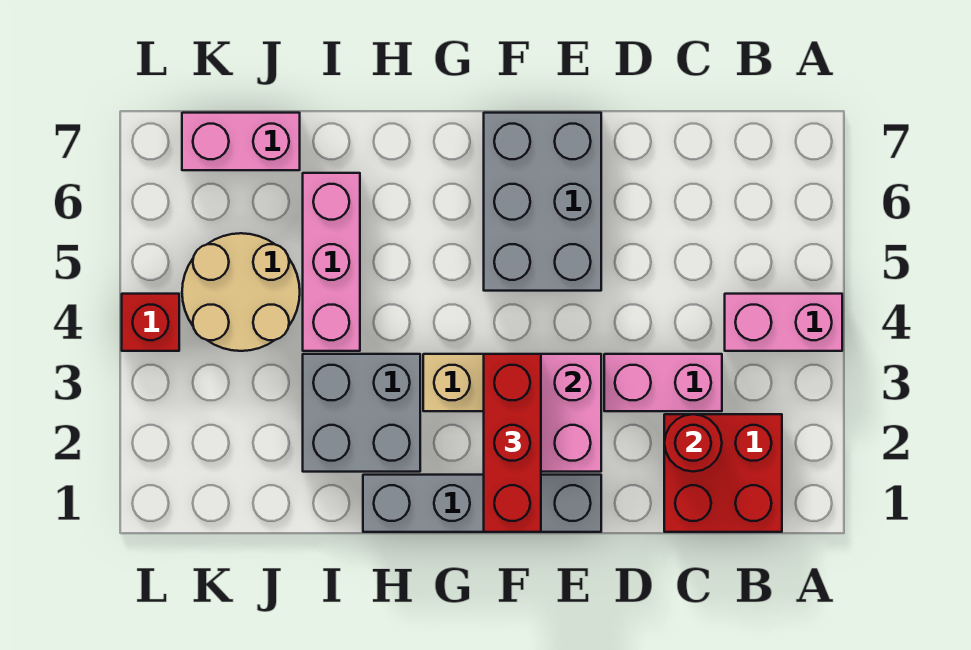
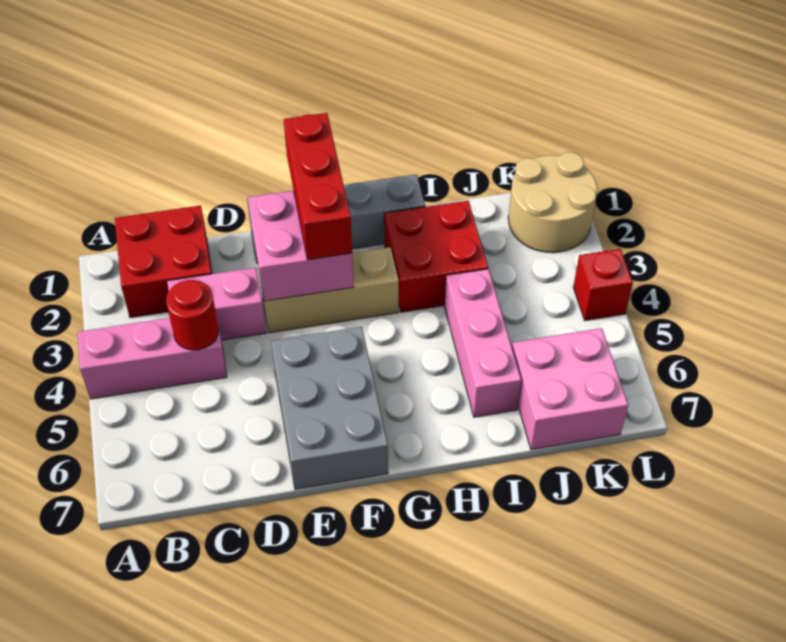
pink 1x2 brick [725,294,842,351] -> pink 1x3 brick [77,313,227,399]
red 1x1 round brick [664,414,722,472] -> red 1x1 round brick moved to [166,280,219,350]
grey 2x2 brick [303,354,420,472] -> red 2x2 brick [384,201,488,312]
tan 2x2 round brick [182,233,300,351] -> tan 2x2 round brick moved to [508,152,597,253]
pink 1x2 brick [182,113,300,170] -> pink 2x2 brick [512,328,628,450]

